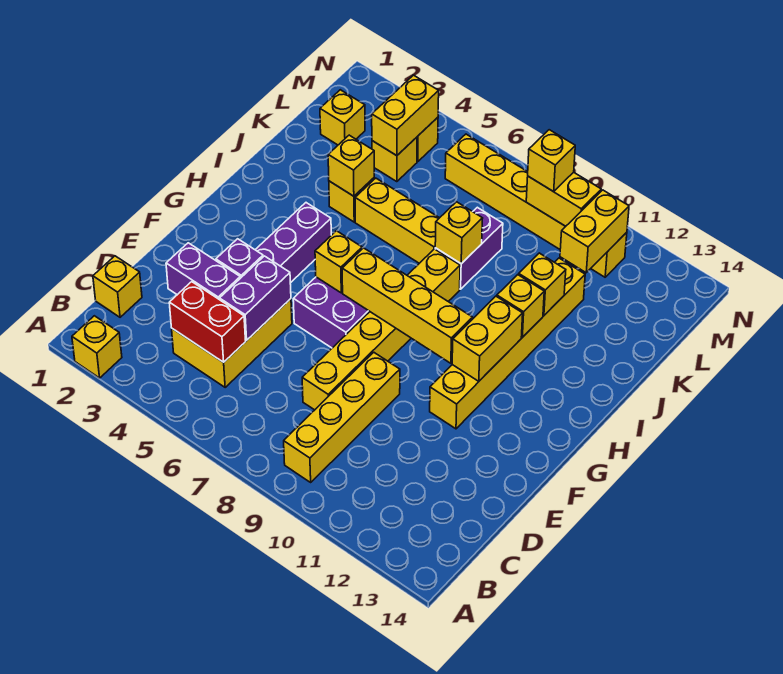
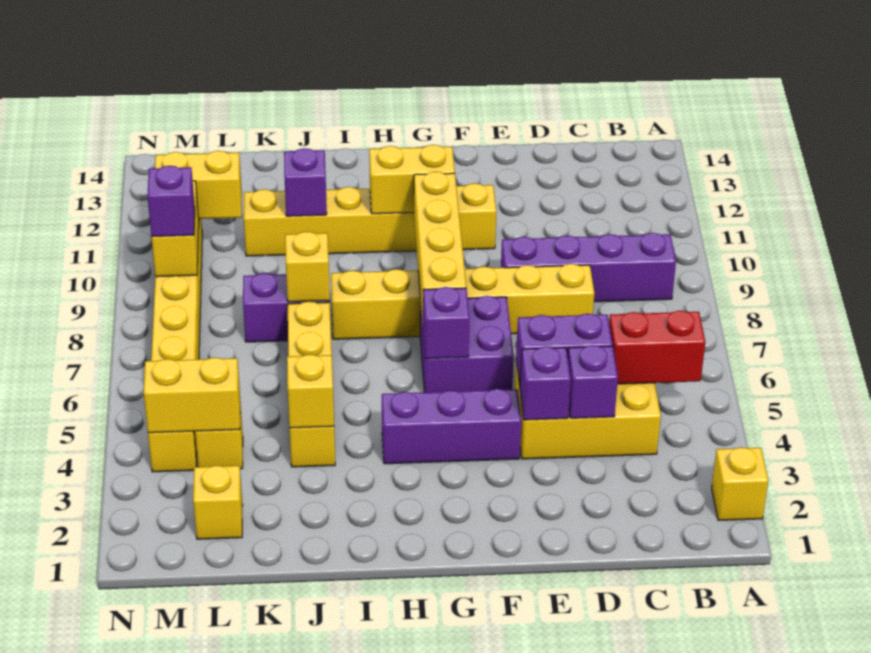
yellow 1x4 brick [284,352,400,482] -> purple 1x4 brick [501,233,676,302]
yellow 1x1 brick [93,256,142,317] -> none
red 1x2 brick [169,282,246,362] -> red 1x2 brick turned to [609,311,705,384]
purple 1x2 brick [166,243,240,300] -> purple 1x1 brick [568,345,618,418]
yellow 1x1 brick [315,231,362,293] -> purple 1x1 brick [423,287,470,359]
yellow 1x1 brick [497,275,544,337] -> none
yellow 1x1 brick [519,253,566,316] -> purple 1x1 brick [284,148,327,216]
yellow 1x1 brick [528,130,575,192] -> purple 1x1 brick [147,166,195,237]

